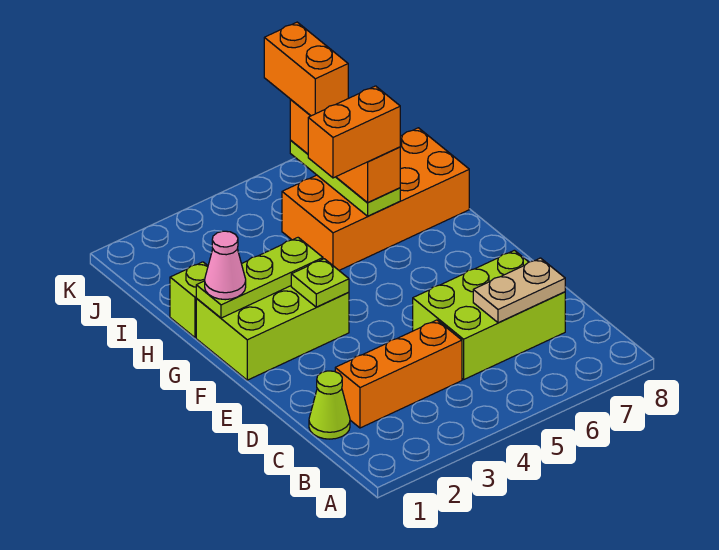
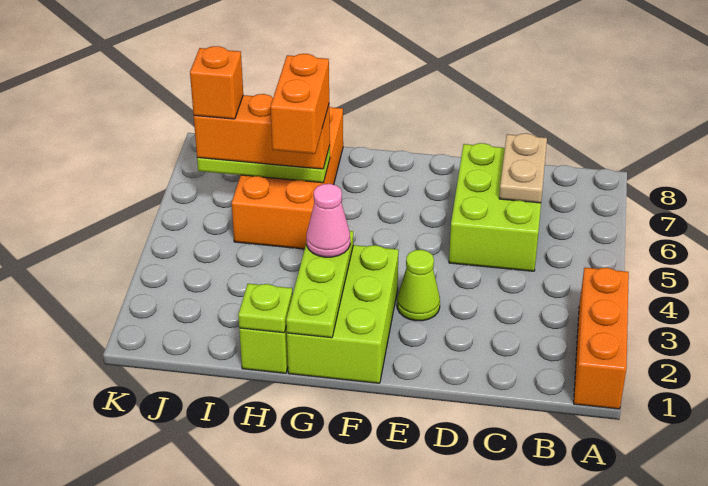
lime 1x1 cone [309,371,350,439] -> lime 1x1 cone moved to [397,250,440,321]
orange 1x3 brick [335,320,462,428] -> orange 1x3 brick moved to [574,268,629,409]
lime 1x1 plate [291,259,349,307] -> lime 1x1 plate moved to [238,284,292,333]
pink 1x1 cone [205,231,246,300] -> pink 1x1 cone moved to [306,184,350,257]
orange 1x2 brick [264,22,348,116] -> orange 1x1 brick [190,46,243,119]

